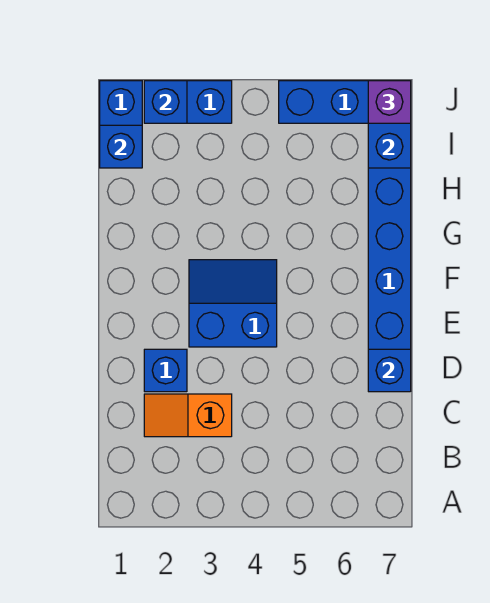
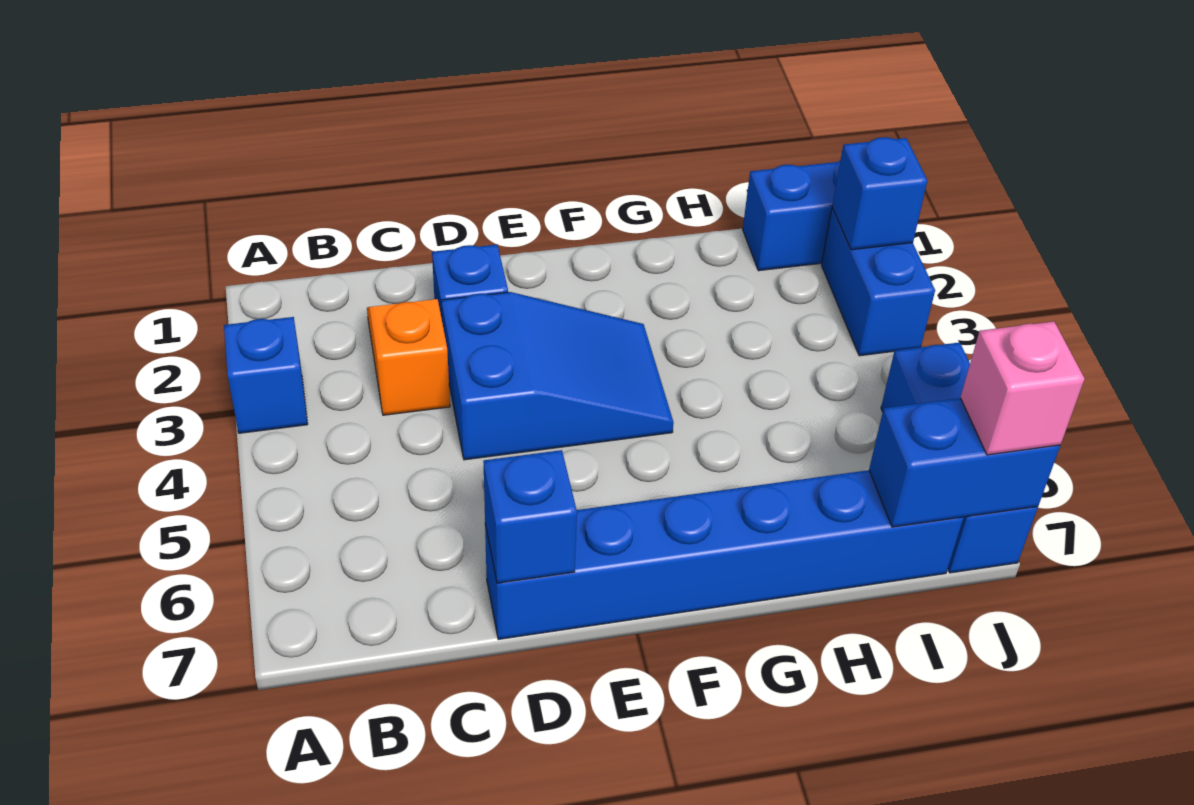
blue 2x2 slope [189,260,277,347] -> blue 2x3 slope [441,292,674,460]
blue 1x1 brick [100,125,142,168] -> blue 1x1 brick moved to [224,317,308,433]
purple 1x1 brick [368,81,411,123] -> pink 1x1 brick [960,321,1085,455]

